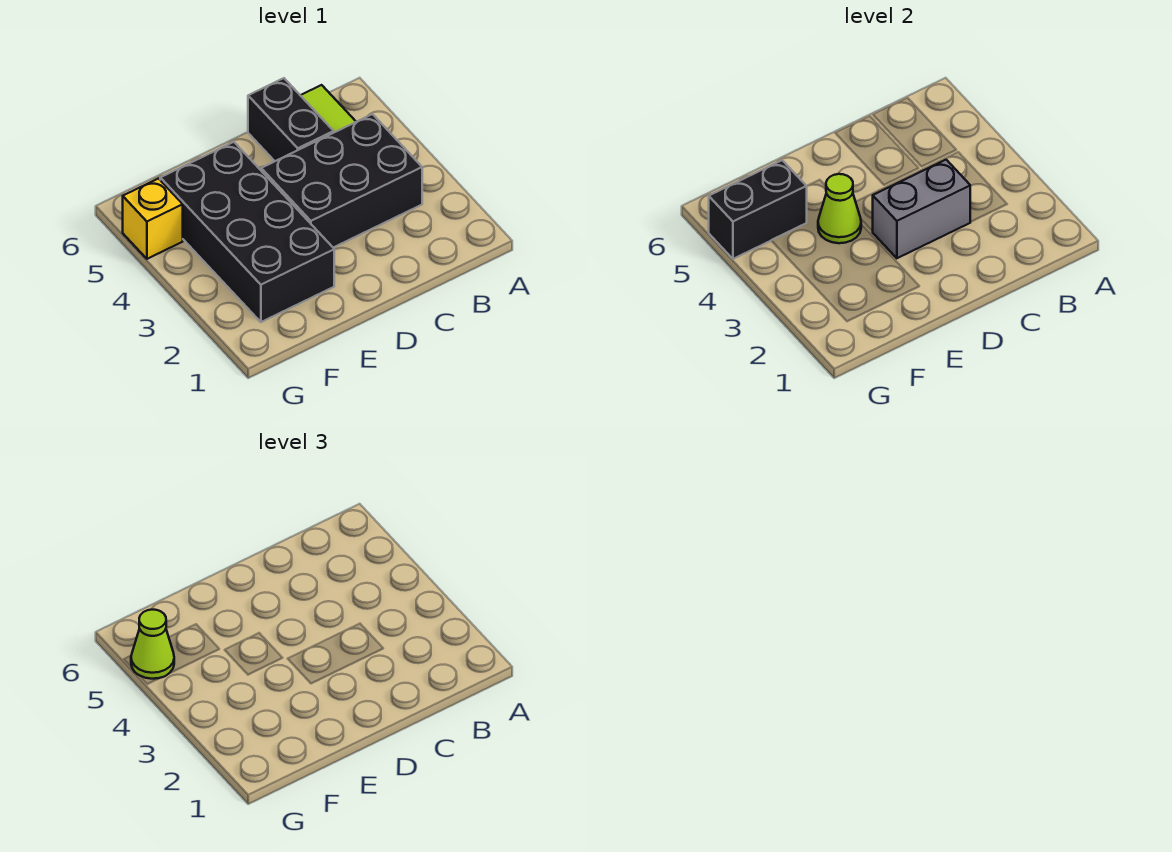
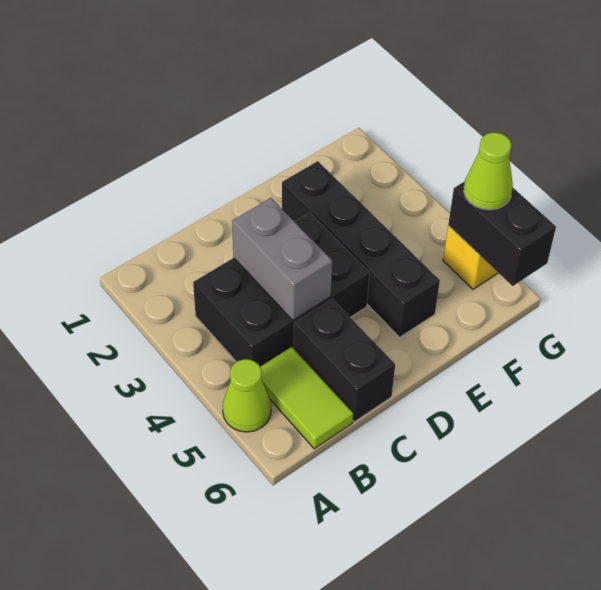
grey 1x2 brick [872,160,970,258] -> grey 1x2 brick turned to [232,198,332,320]
black 2x4 brick [160,142,334,322] -> black 1x4 brick [282,161,440,337]
lime 1x1 cone [818,174,861,243] -> lime 1x1 cone moved to [223,359,271,432]
black 1x2 brick [709,160,807,259] -> black 1x2 brick turned to [448,181,556,286]

